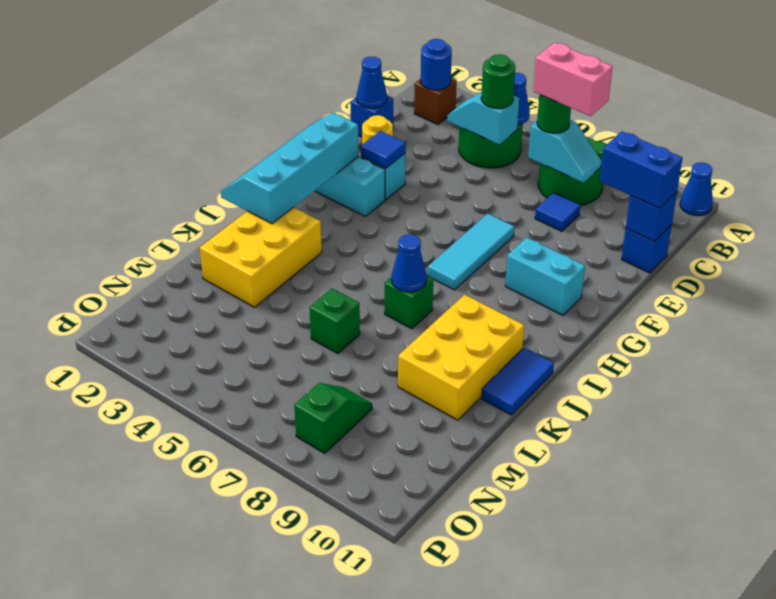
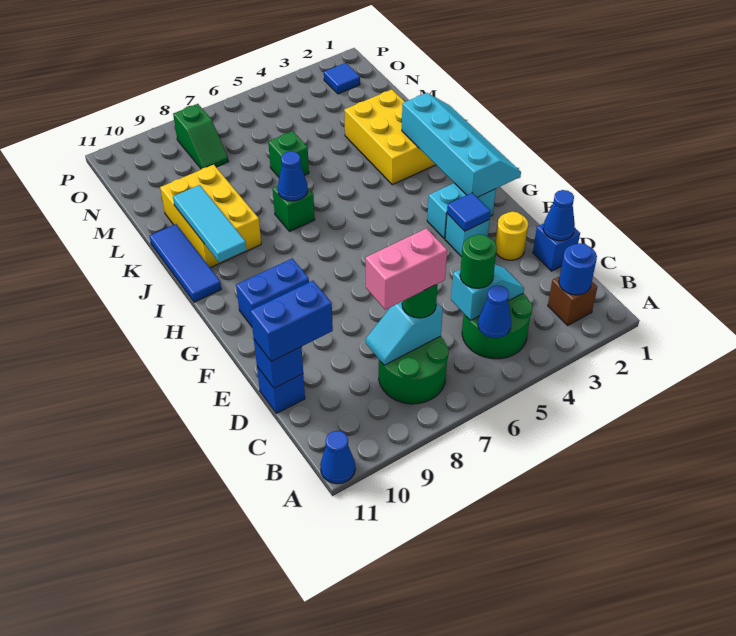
blue 1x1 tile [535,193,580,231] -> blue 1x1 tile moved to [324,63,360,94]
cyan 1x3 tile [428,214,514,290] -> cyan 1x3 tile moved to [173,185,247,263]
cyan 1x2 brick [505,237,585,315] -> blue 1x2 brick [236,258,309,326]
blue 1x2 tile [482,348,554,415] -> blue 1x3 tile [150,224,221,302]

